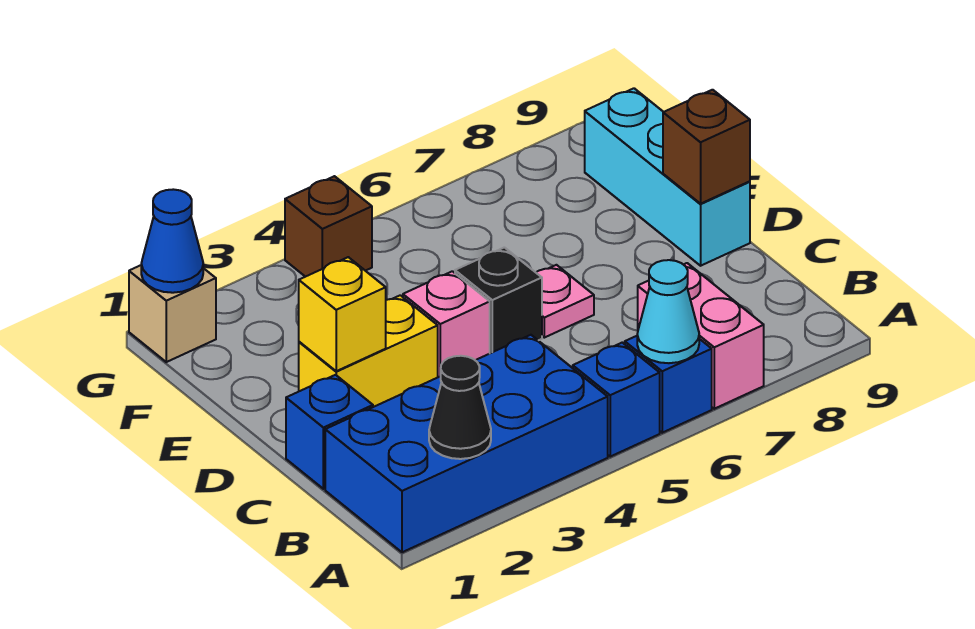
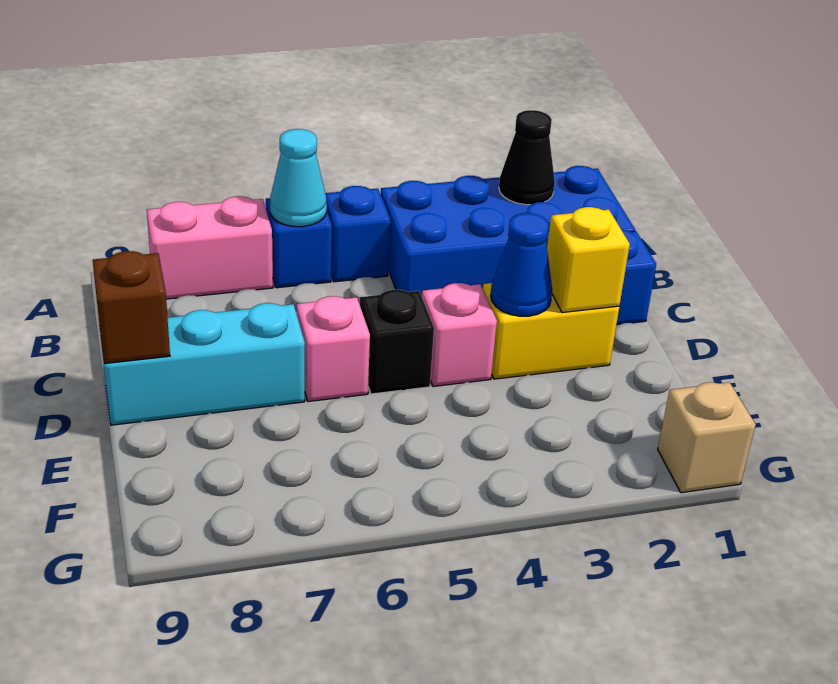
pink 1x2 brick [638,263,764,409] -> pink 1x2 brick turned to [147,196,273,299]
pink 1x1 plate [536,265,594,338] -> pink 1x1 brick [297,296,370,402]
cyan 1x3 brick [585,88,750,266] -> cyan 1x3 brick turned to [100,303,305,425]
blue 1x1 cone [141,189,203,293] -> blue 1x1 cone moved to [491,213,552,316]
brown 1x1 brick [285,176,372,277] -> none

